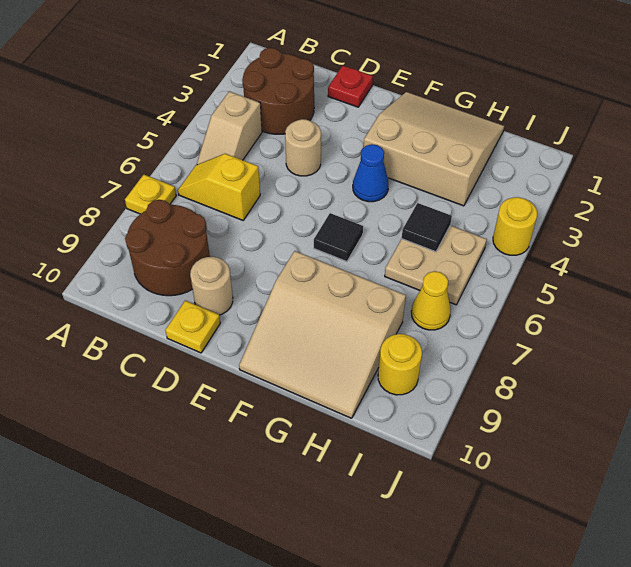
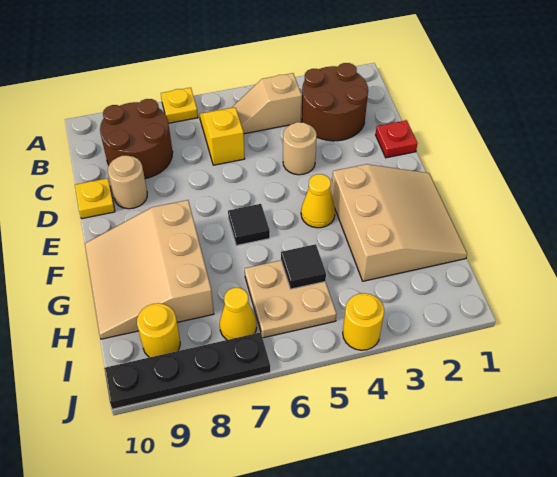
blue 1x1 cone [353,144,388,202] -> yellow 1x1 cone [301,174,335,228]
none -> black 1x4 plate [104,332,270,409]

